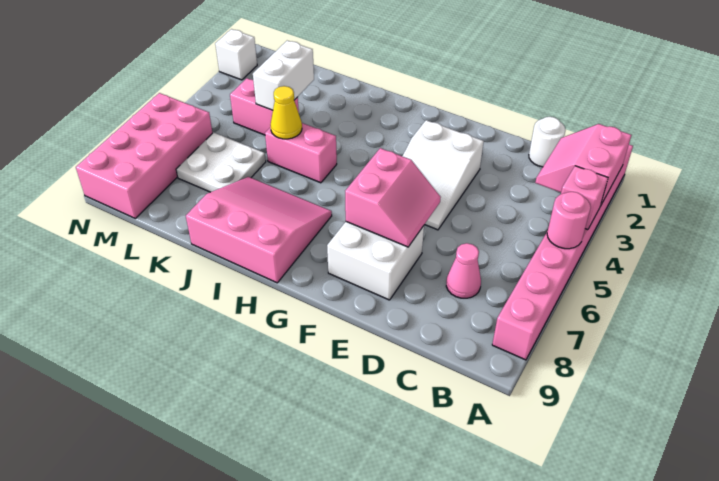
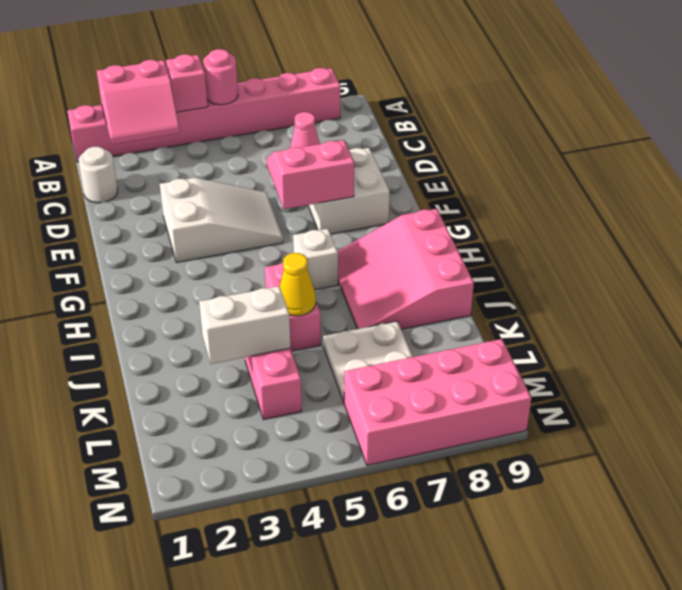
white 1x1 brick [215,29,257,80] -> white 1x1 brick moved to [293,229,338,290]

